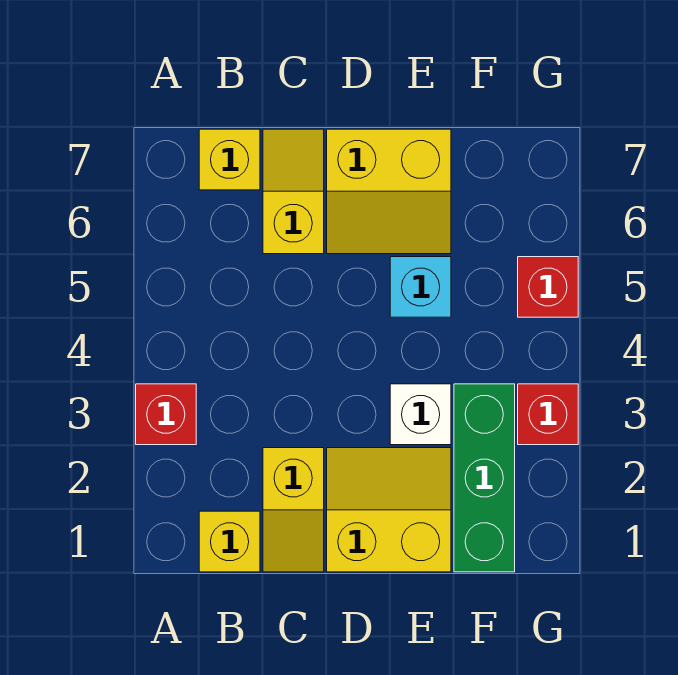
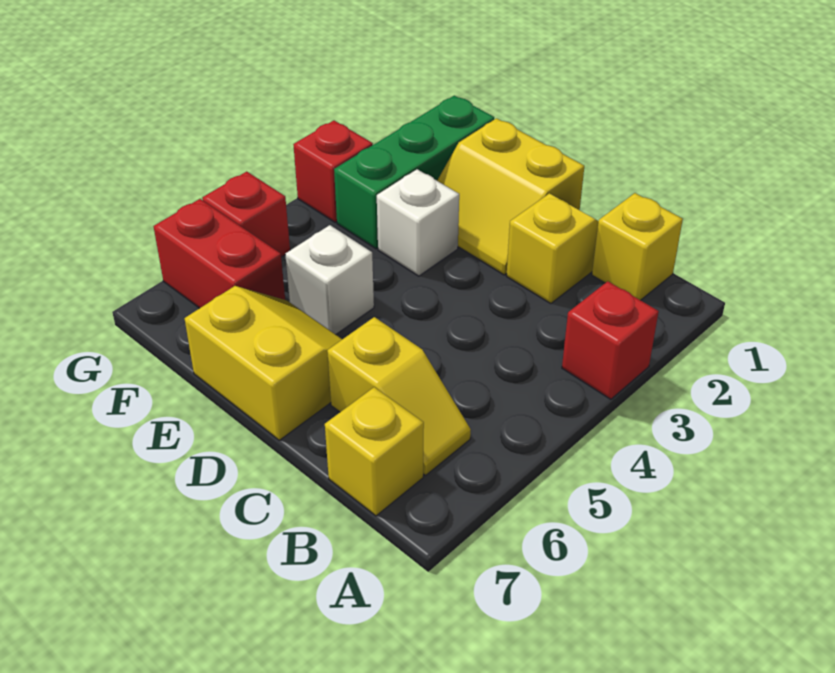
yellow 1x2 slope [263,129,324,254] -> yellow 1x2 slope turned to [327,317,471,475]
cyan 1x1 brick [390,257,451,317] -> white 1x1 brick [285,225,374,334]
none -> red 1x2 brick [153,199,285,308]

